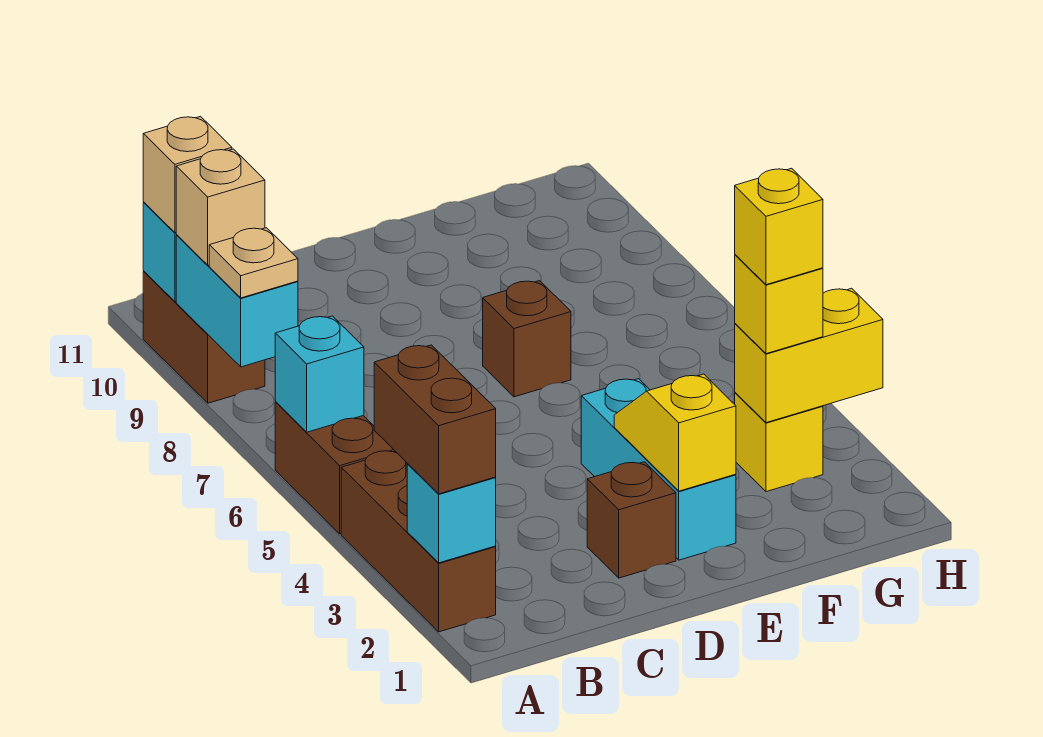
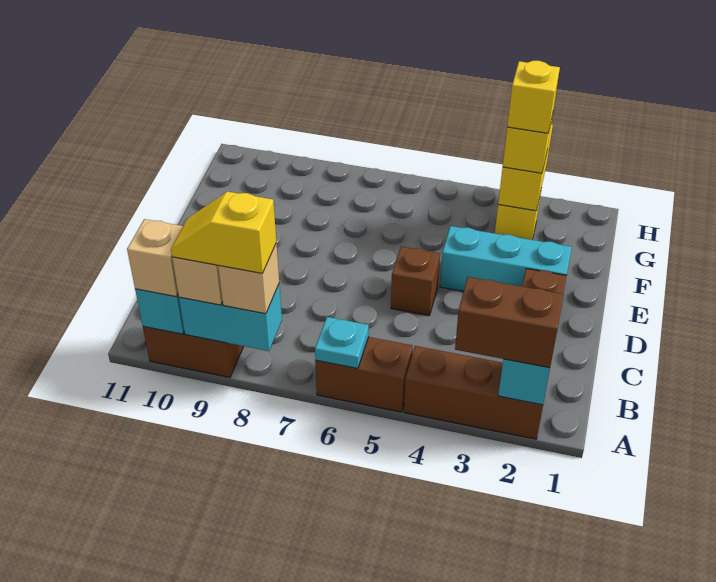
cyan 1x1 brick [275,316,364,432] -> cyan 1x1 plate [315,317,369,368]
tan 1x1 plate [209,228,298,298] -> tan 1x1 brick [218,243,279,314]
yellow 1x2 slope [614,374,736,491] -> yellow 1x2 slope moved to [171,192,276,273]
brown 1x1 brick [483,281,571,397] -> brown 1x1 brick moved to [391,246,440,316]

